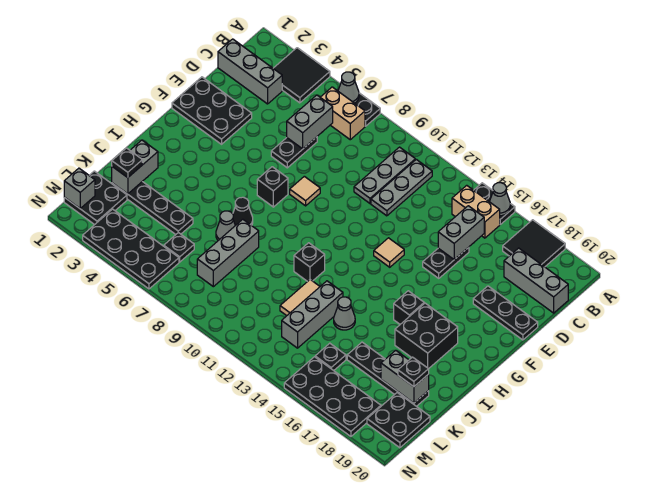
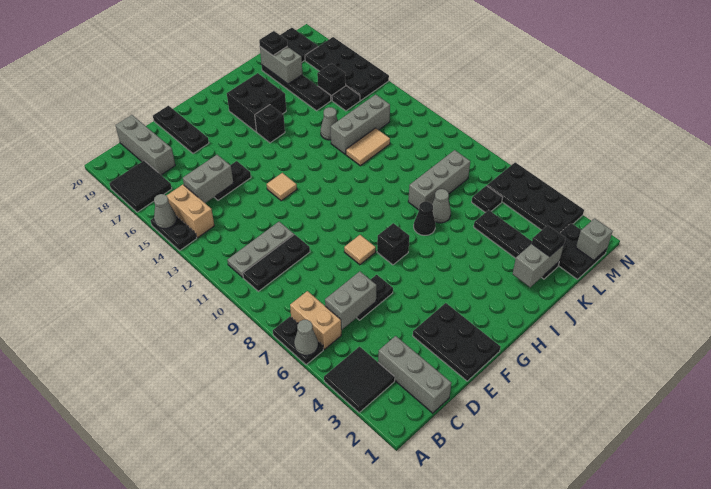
grey 1x3 plate [354,147,415,203] -> black 1x3 plate [243,234,310,291]
black 1x1 brick [294,243,325,282] -> black 1x1 brick moved to [317,63,346,100]

